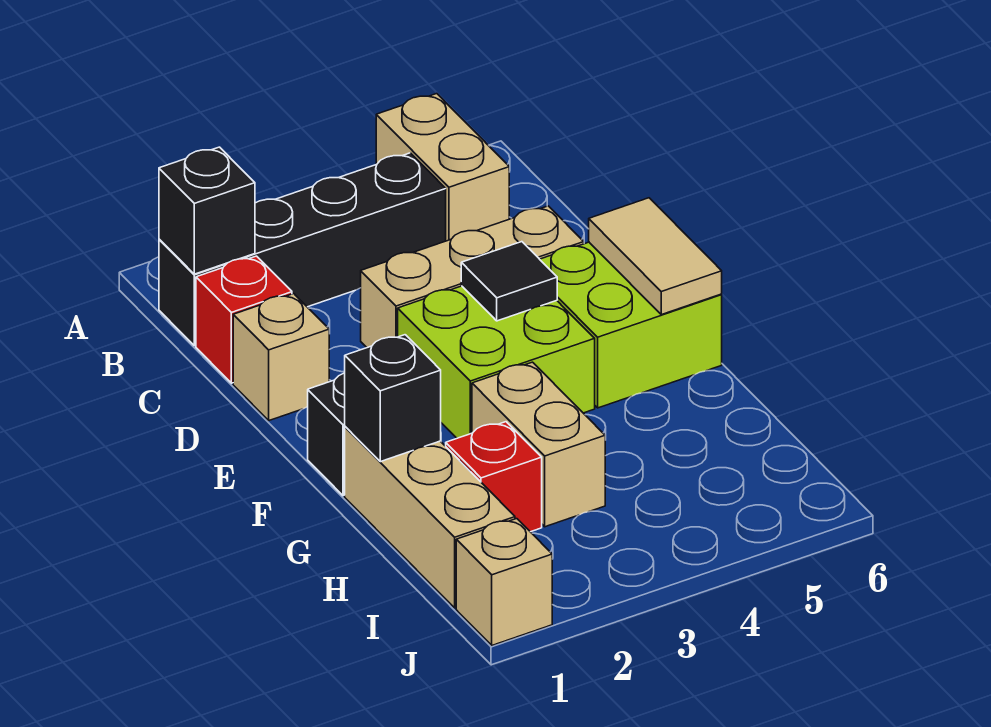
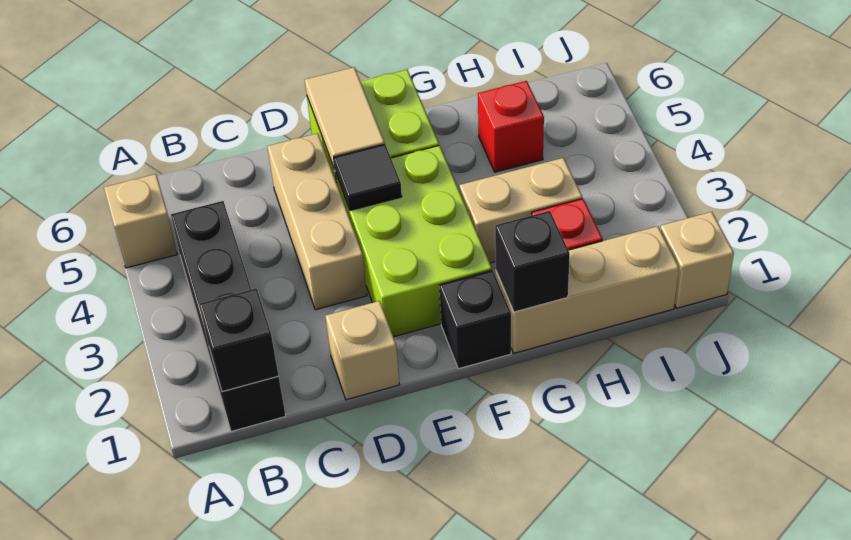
tan 1x2 brick [376,94,509,241] -> tan 1x1 brick [104,174,177,268]
red 1x1 brick [196,256,292,383] -> red 1x1 brick moved to [478,81,544,172]
lime 2x2 brick [398,286,595,438] -> lime 2x3 brick [335,145,492,337]
tan 1x2 tile [589,198,722,315] -> tan 1x2 tile turned to [305,67,385,170]

